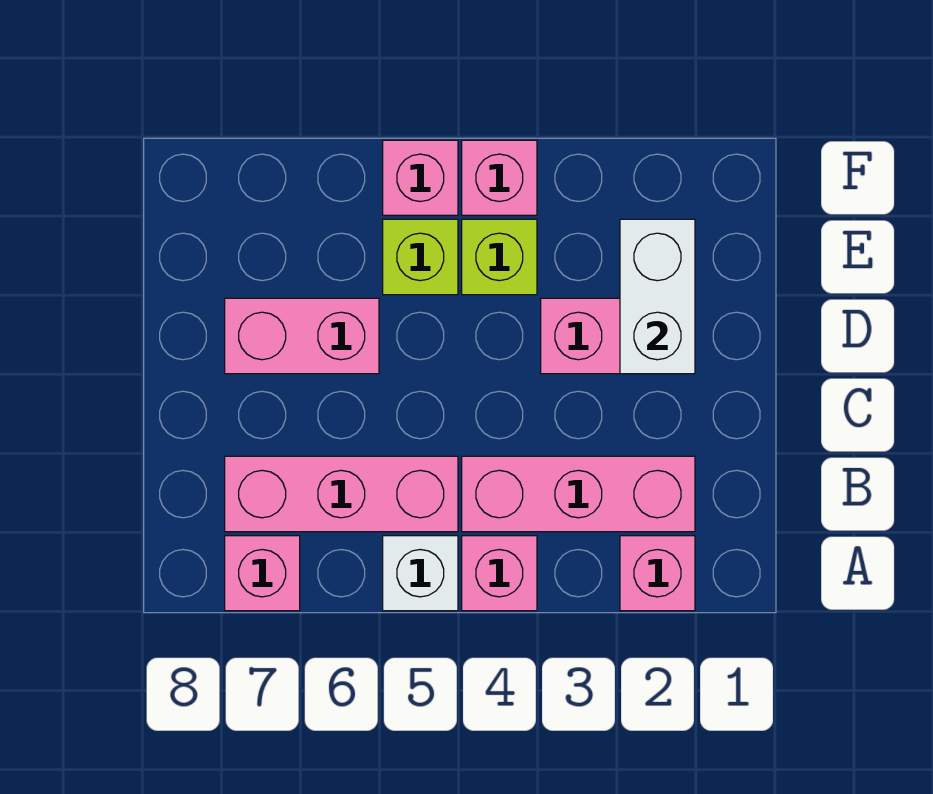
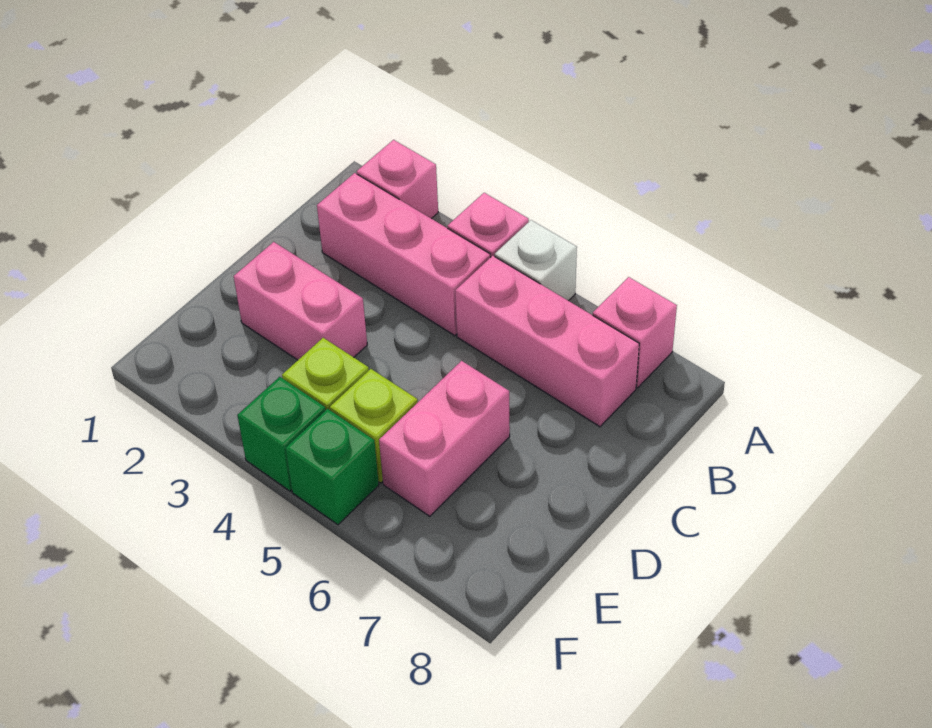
white 1x2 brick [620,219,695,374] -> none
pink 1x2 brick [225,298,379,374] -> pink 1x2 brick turned to [379,361,510,516]
pink 1x1 brick [462,140,537,215] -> green 1x1 brick [237,377,326,491]
pink 1x1 brick [383,140,458,215] -> green 1x1 brick [285,409,379,525]

